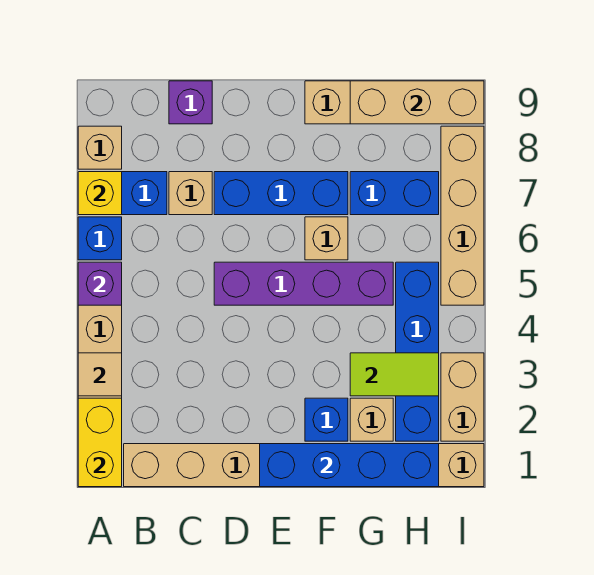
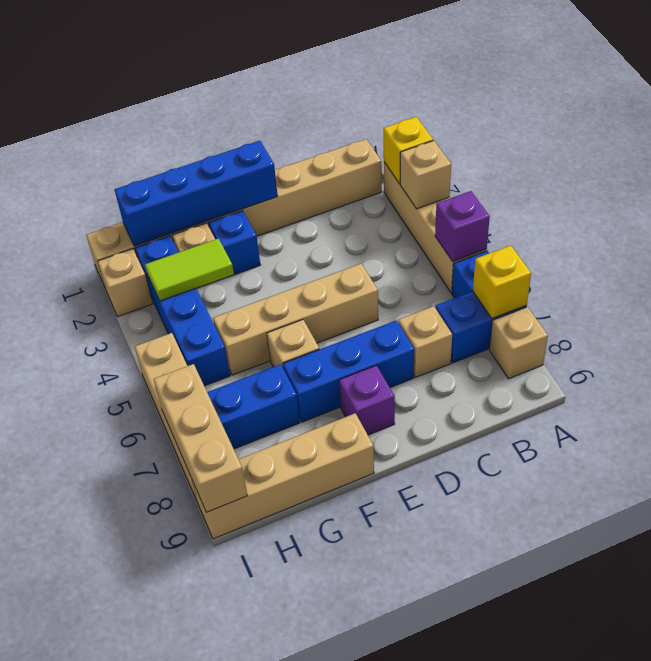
yellow 1x2 brick [78,398,122,487] -> yellow 1x1 brick [384,117,433,184]
tan 1x1 tile [78,353,122,396] -> tan 1x1 brick [400,141,451,209]
purple 1x1 brick [169,81,212,124] -> purple 1x1 brick moved to [339,366,395,435]
purple 1x4 brick [214,262,393,305] -> tan 1x4 brick [213,264,378,375]
tan 1x3 brick [350,81,484,124] -> tan 1x3 brick turned to [153,364,248,512]
tan 1x2 brick [441,353,484,441] -> tan 1x1 brick [97,249,152,317]

